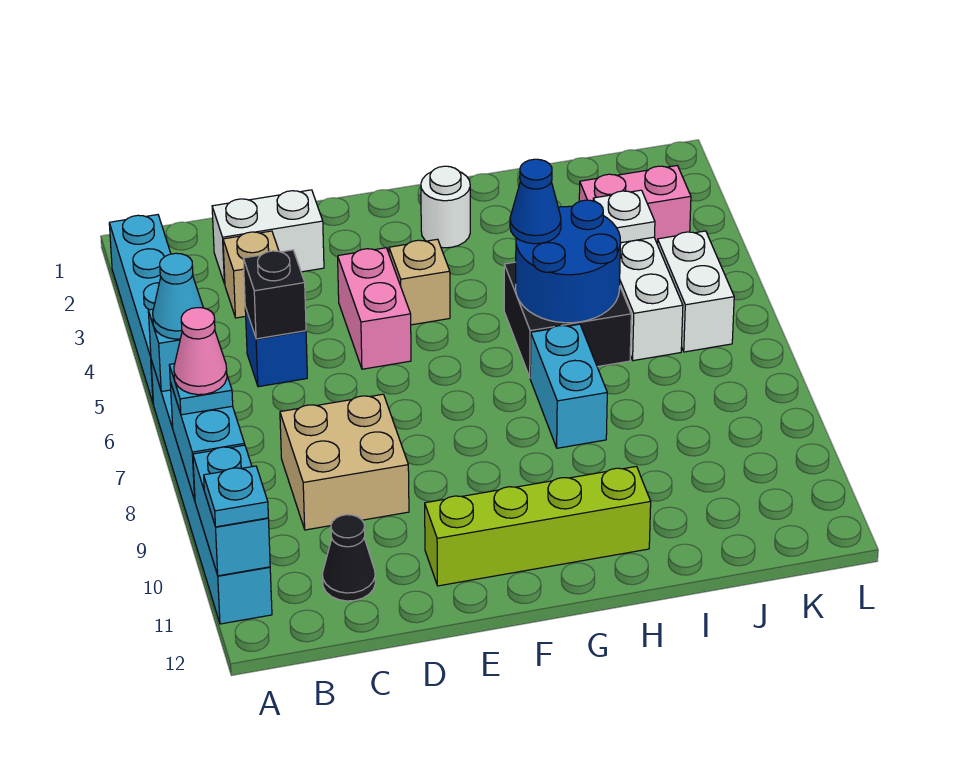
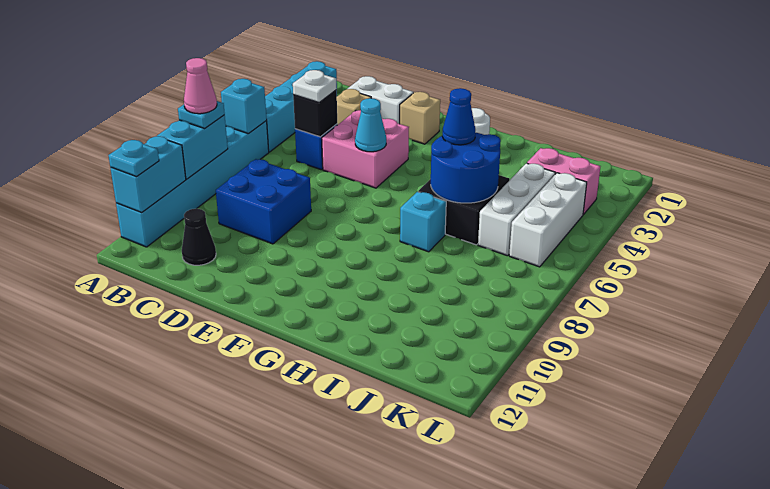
cyan 1x1 cone [153,253,203,339] -> cyan 1x1 cone moved to [355,98,386,152]
tan 2x2 brick [280,394,409,530] -> blue 2x2 brick [216,159,311,244]
pink 1x2 brick [338,248,411,369] -> pink 2x2 brick [322,110,409,188]
lime 1x4 brick [425,466,651,586] -> none
tan 1x1 brick [389,239,450,325] -> tan 1x1 brick moved to [400,92,440,144]
cyan 1x2 brick [530,324,607,448] -> cyan 1x1 brick [400,192,446,252]
white 1x1 plate [593,190,655,243] -> white 1x1 plate moved to [293,70,337,103]
white 1x2 brick [657,231,734,352] -> white 1x3 brick [509,173,587,267]

